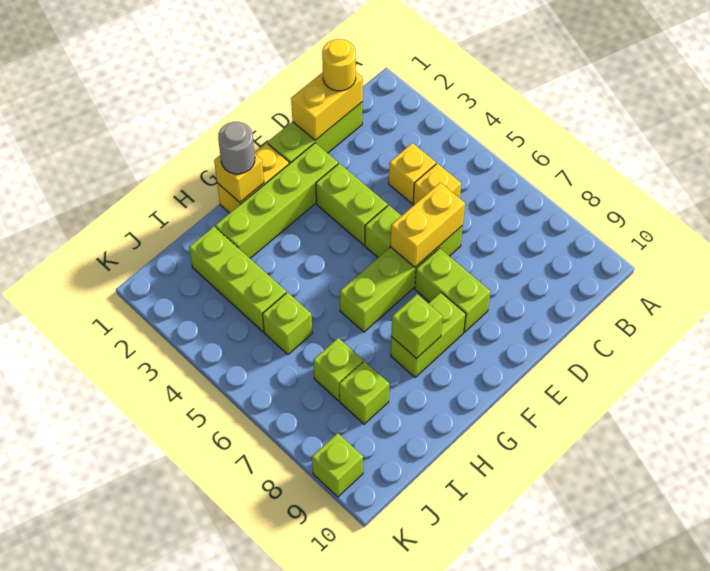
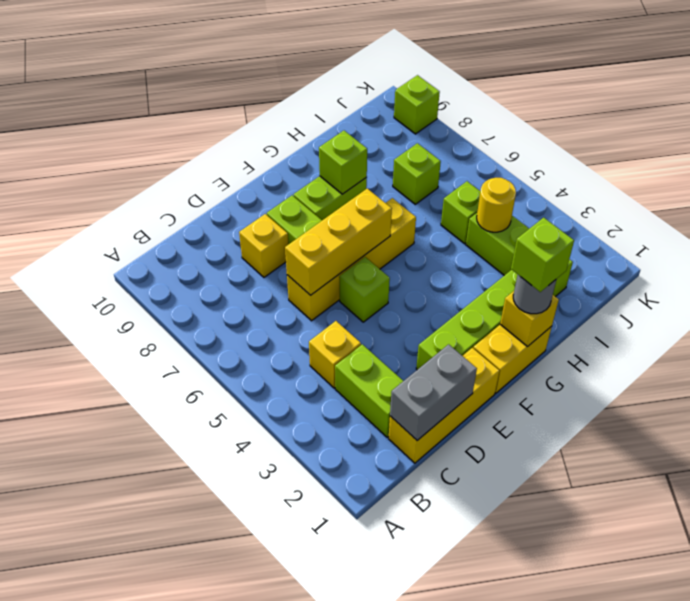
lime 1x3 brick [268,102,363,164] -> yellow 1x3 brick [389,348,499,463]
yellow 1x2 brick [291,72,363,140] -> grey 1x2 brick [390,344,477,440]
yellow 1x1 round brick [322,39,356,91] -> yellow 1x1 round brick moved to [477,178,516,232]
yellow 1x1 brick [413,163,461,205] -> yellow 1x1 brick moved to [239,214,288,277]
lime 1x4 brick [340,226,463,332] -> yellow 1x4 brick [287,198,416,321]
yellow 1x2 brick [390,183,465,267] -> yellow 1x3 brick [285,189,392,295]
lime 1x2 brick [316,163,388,245] -> lime 1x2 brick moved to [335,344,403,437]
lime 1x1 brick [339,361,389,424] -> lime 1x1 brick moved to [511,218,574,292]

